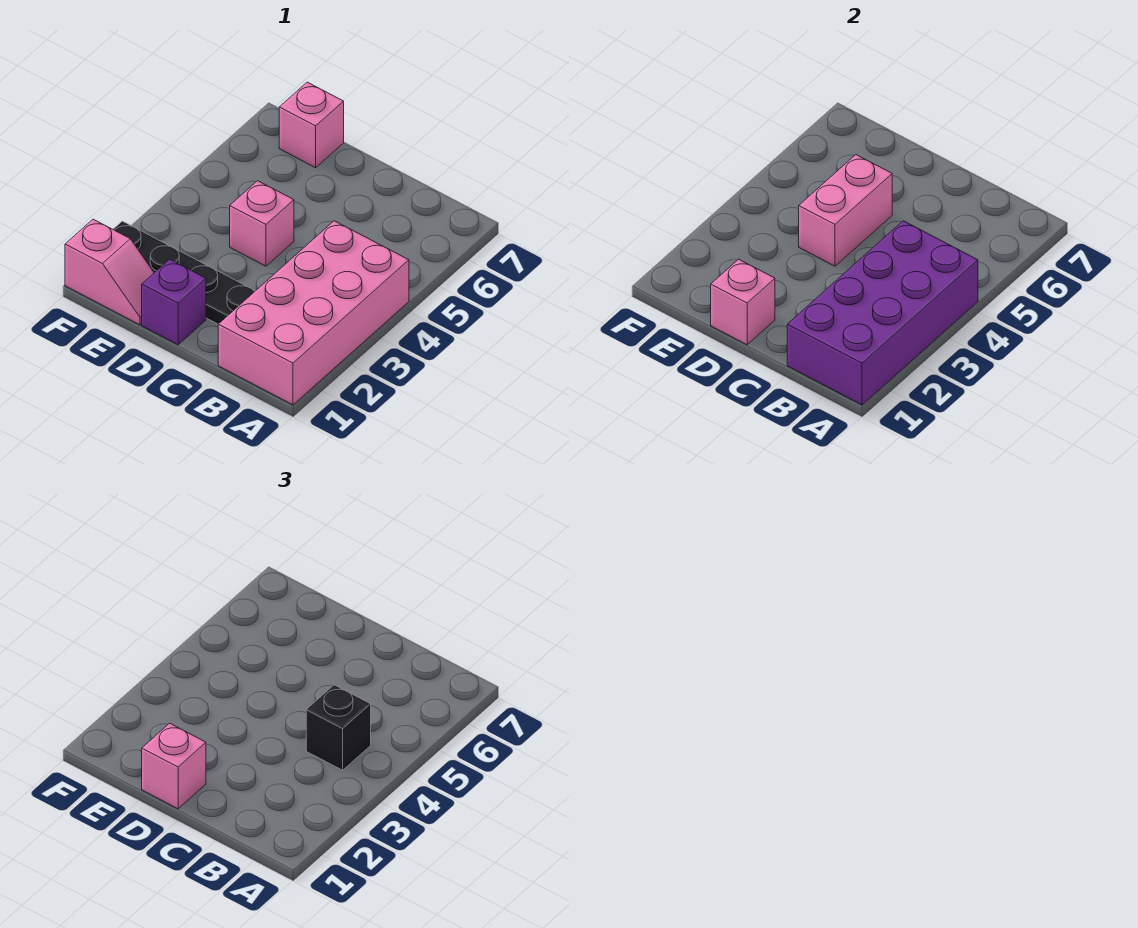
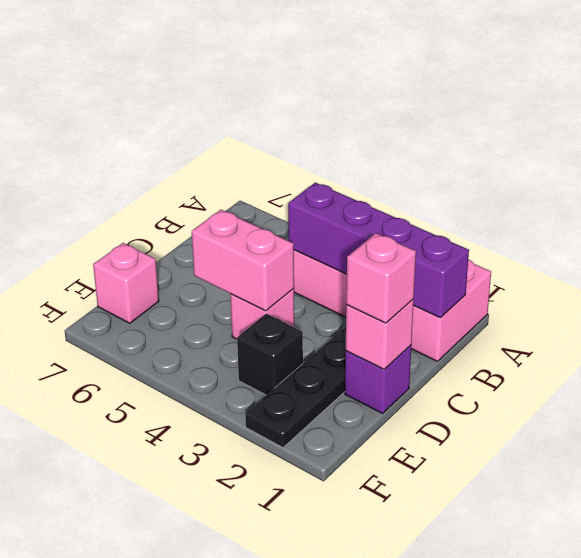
purple 2x4 brick [787,221,978,405] -> purple 1x4 brick [288,183,469,318]
black 1x1 brick [306,685,371,770] -> black 1x1 brick moved to [237,314,303,395]
pink 1x2 slope [65,219,154,325] -> none

